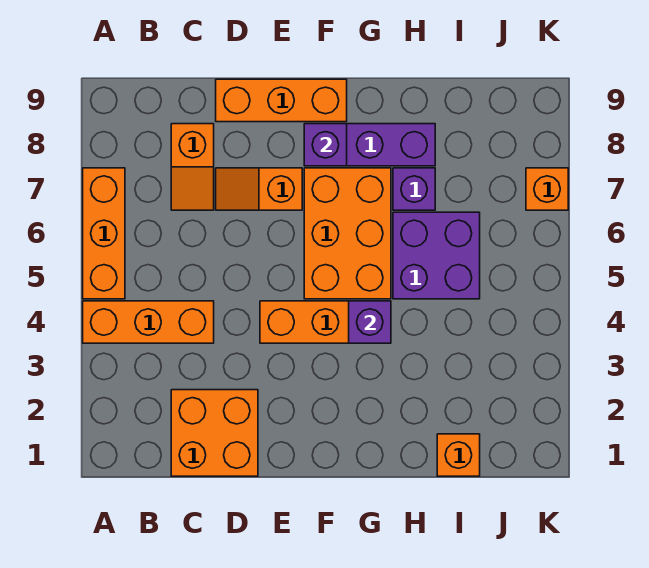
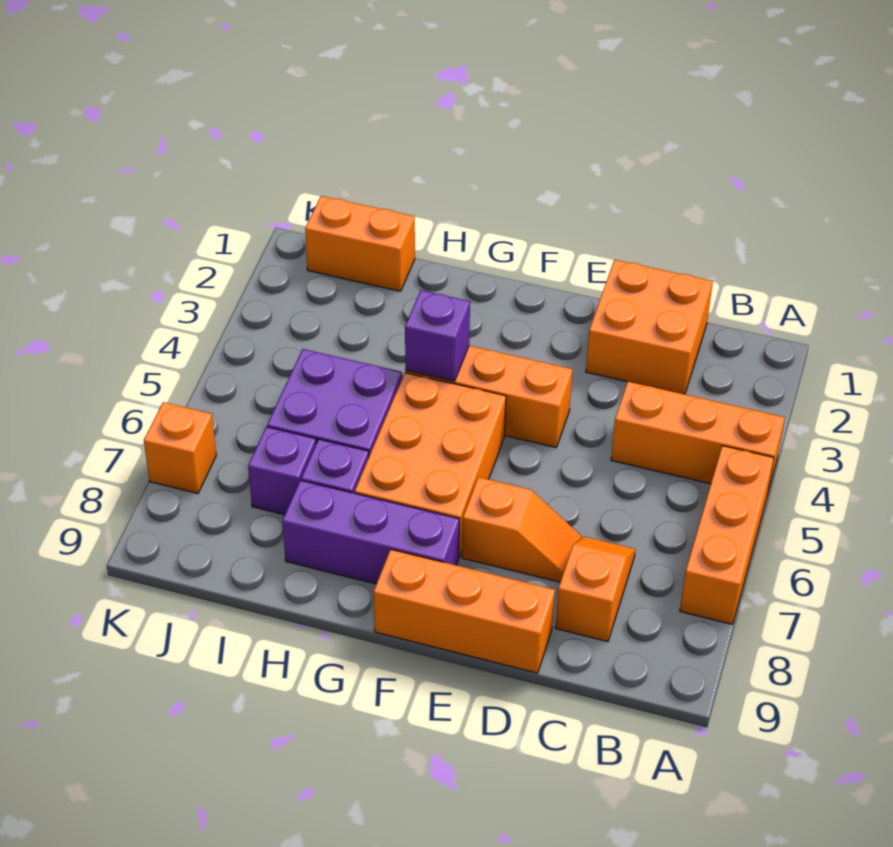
purple 1x1 brick [304,124,347,166] -> purple 1x1 brick moved to [248,427,316,515]
orange 1x1 brick [437,434,480,476] -> orange 1x2 brick [305,196,415,291]

